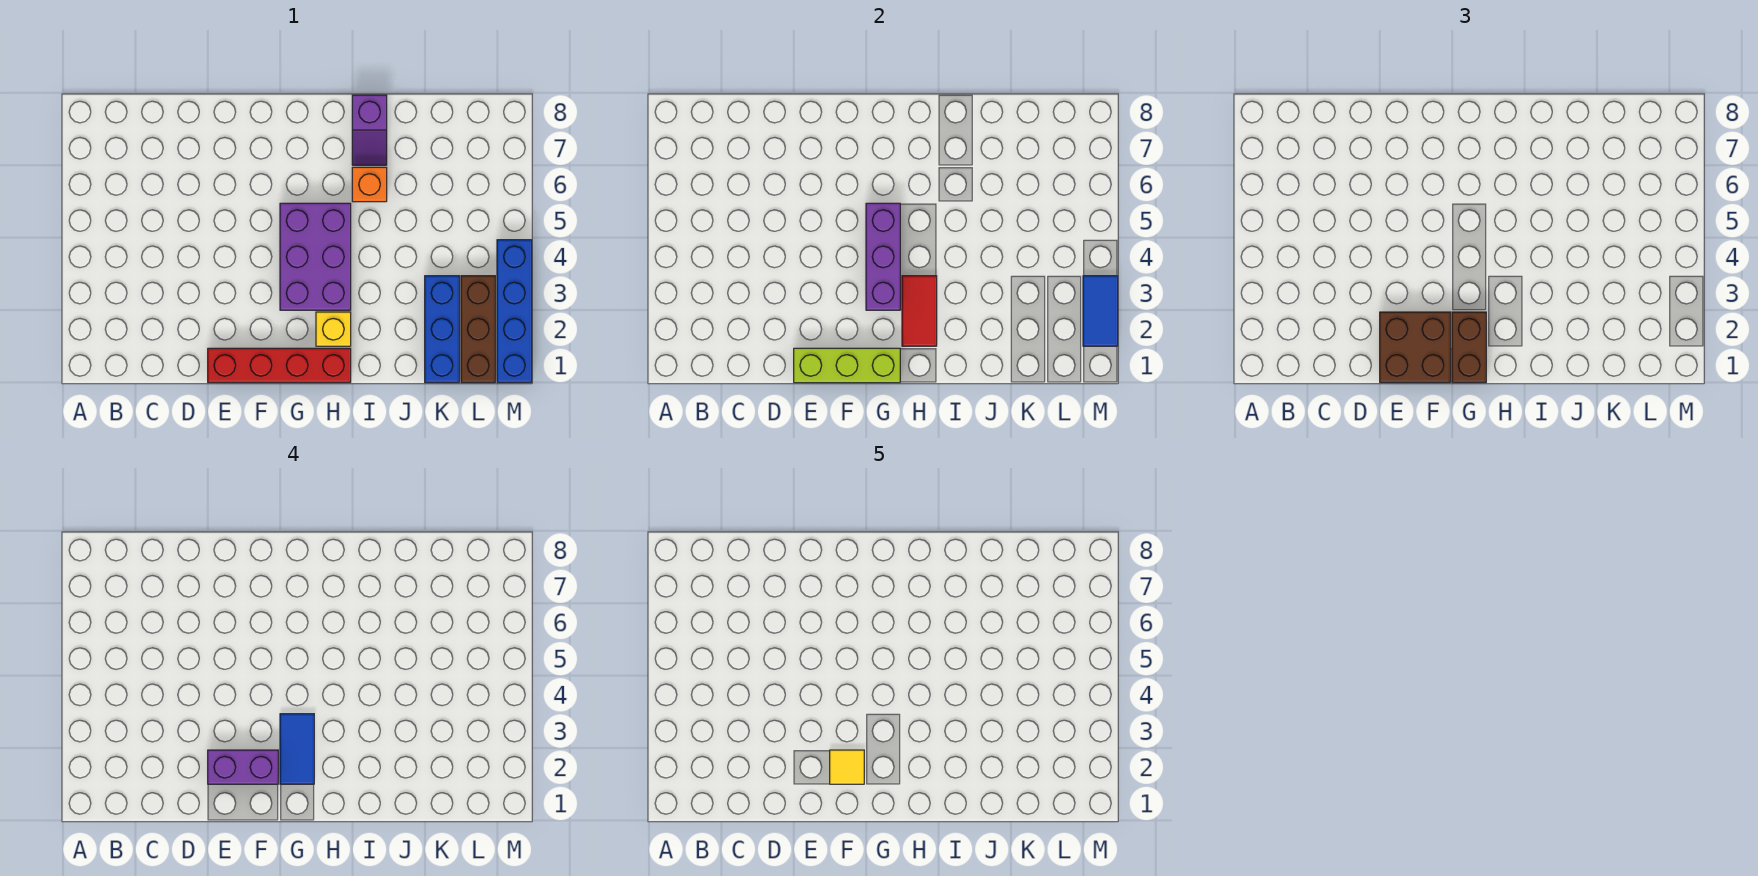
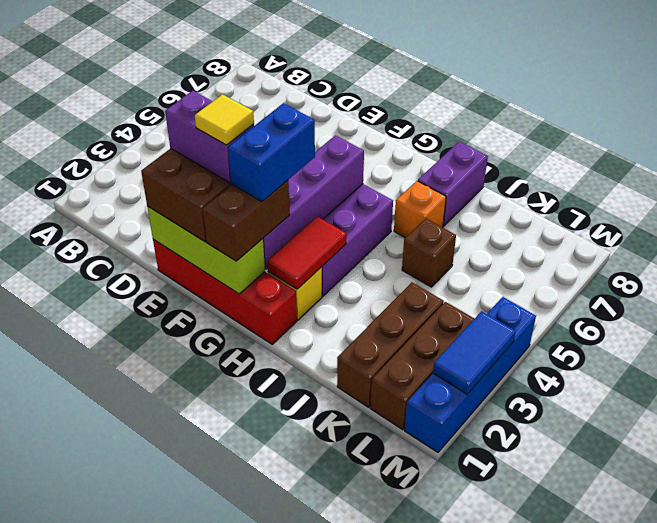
blue 1x2 tile [280,714,314,784] -> blue 1x2 brick [228,103,315,202]
purple 1x3 brick [866,203,900,310] -> purple 1x4 brick [263,135,364,270]
purple 1x2 slope [352,95,387,165] -> purple 1x2 brick [418,142,488,226]
none -> brown 1x1 brick [402,219,456,287]
blue 1x3 brick [425,276,459,383] -> brown 1x3 brick [337,282,444,407]

